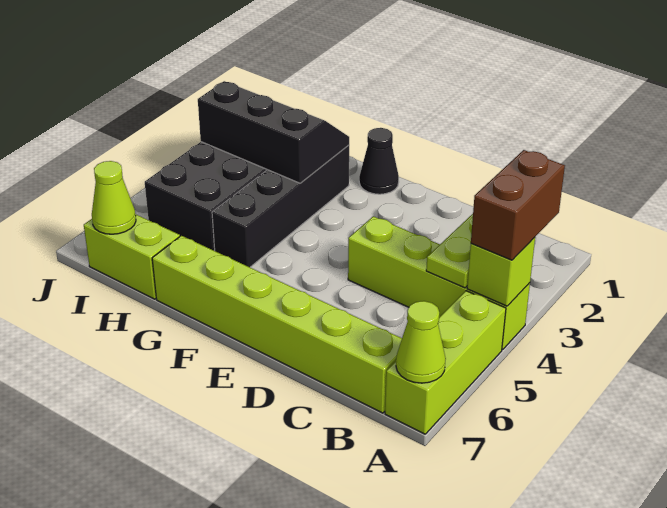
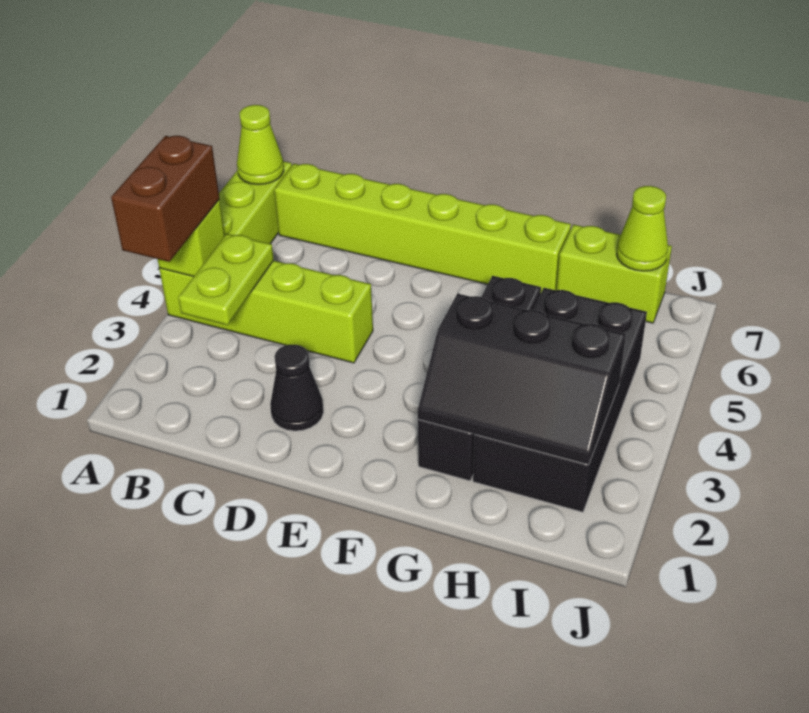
black 1x1 cone [359,128,399,194] -> black 1x1 cone moved to [270,345,324,431]

